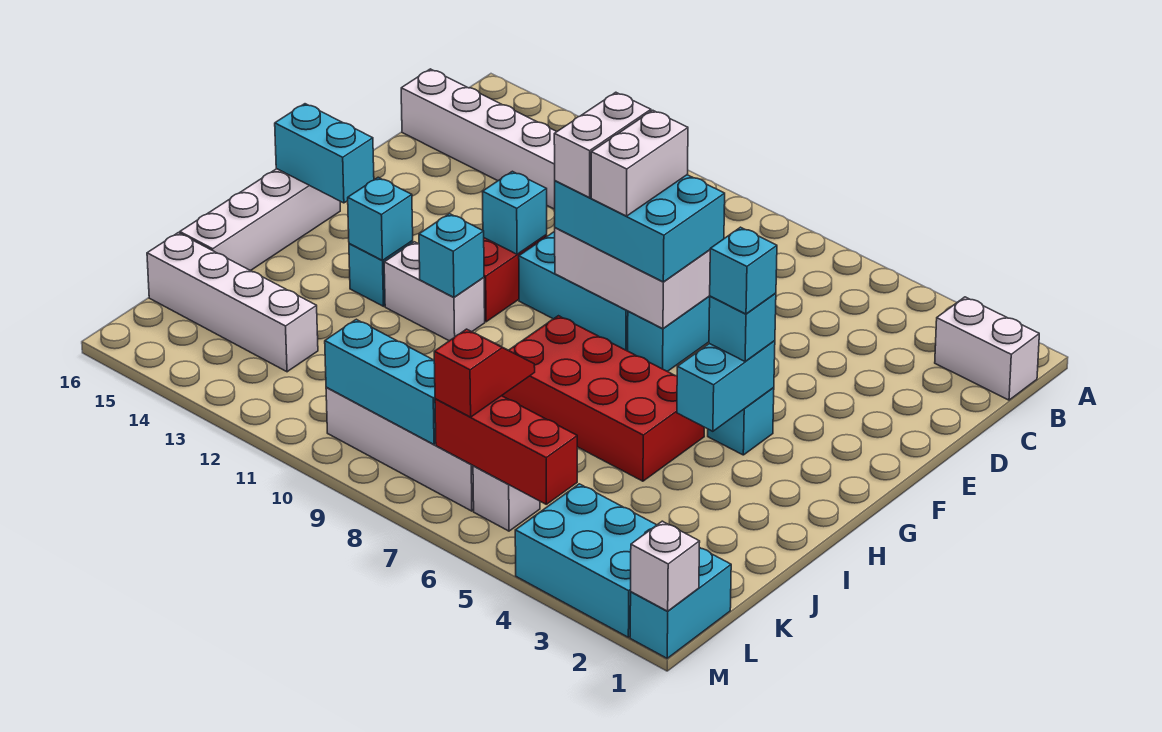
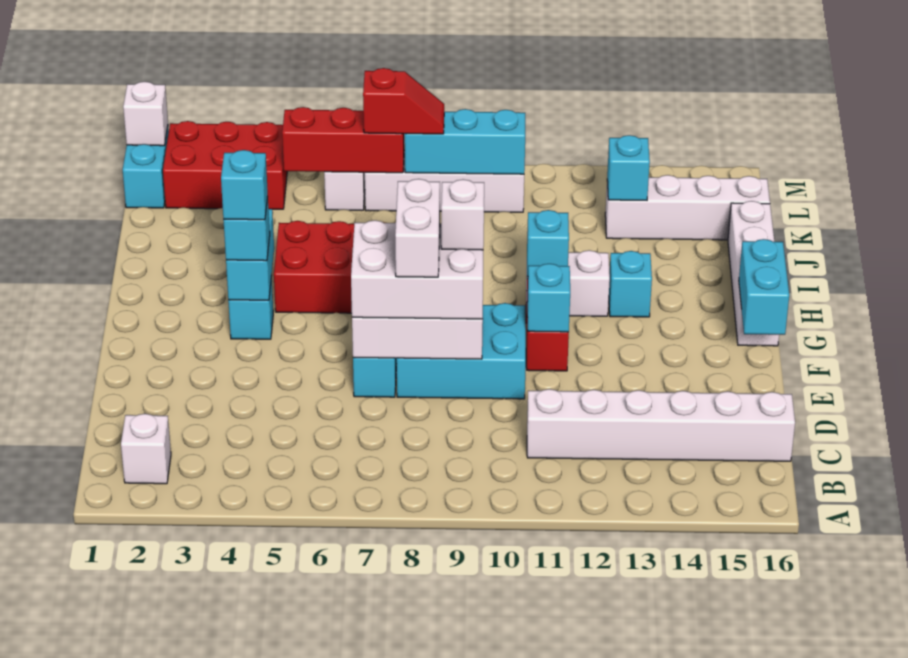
white 1x2 brick [935,297,1039,400] -> white 1x1 brick [121,414,171,484]
cyan 2x3 brick [555,175,725,282] -> white 2x3 brick [351,220,483,319]
white 1x2 brick [554,92,651,198] -> white 1x1 brick [441,179,484,250]
cyan 1x2 brick [275,104,374,203] -> cyan 1x2 brick turned to [739,239,789,335]
cyan 1x1 brick [348,177,413,260] -> cyan 1x1 brick moved to [607,135,650,200]
red 1x2 slope [434,329,535,417] -> red 1x2 slope turned to [363,68,444,134]
cyan 2x3 brick [515,484,656,637] -> red 2x3 brick [163,121,287,209]

